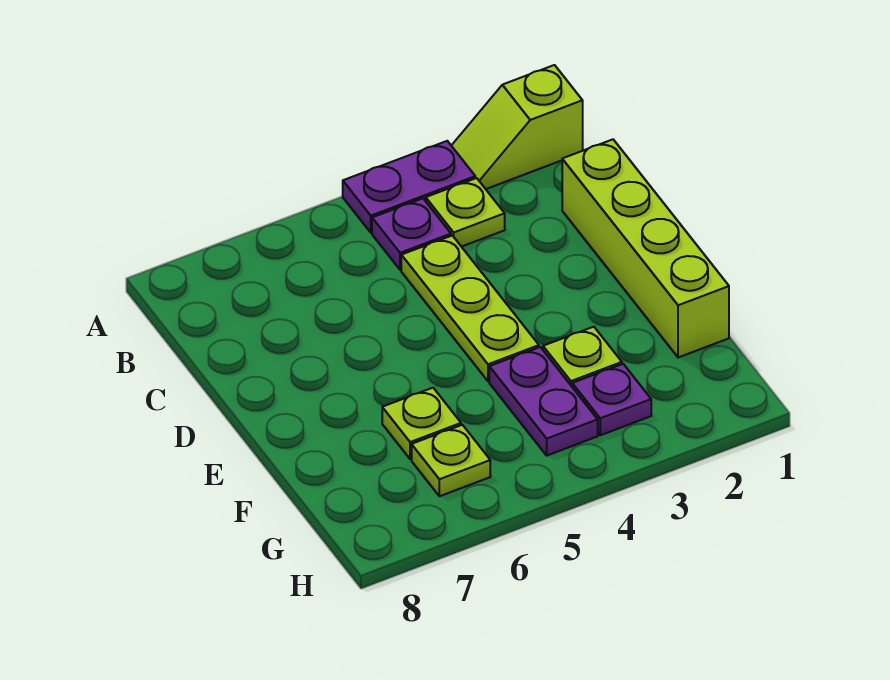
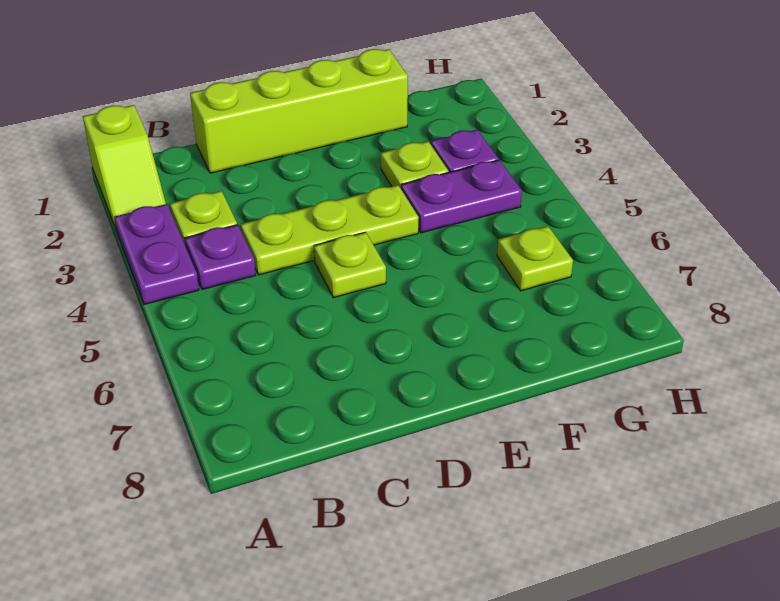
lime 1x1 plate [382,388,461,459] -> lime 1x1 plate moved to [314,232,386,298]

